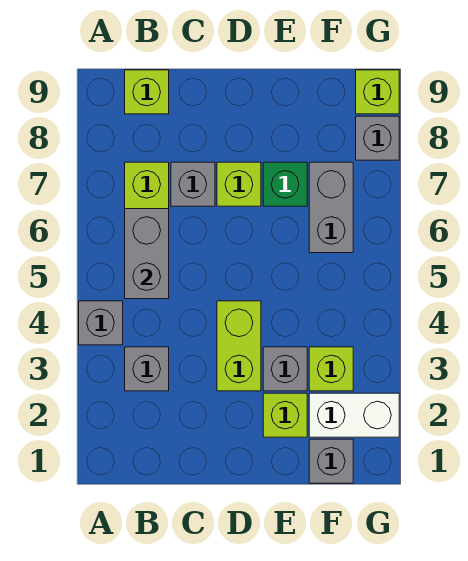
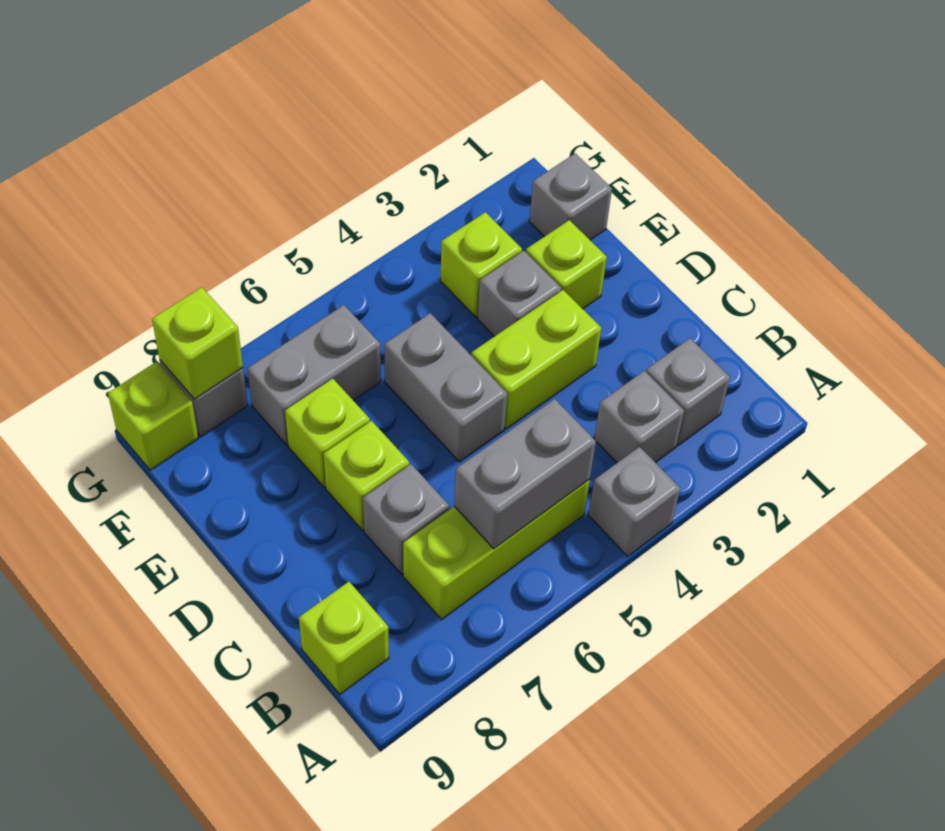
none -> grey 1x1 brick [646,338,730,445]
none -> grey 1x2 brick [384,313,507,462]
green 1x1 brick [263,162,307,206] -> lime 1x1 brick [285,379,370,487]
white 1x2 brick [309,393,399,437] -> none
none -> lime 1x1 brick [152,287,243,399]

